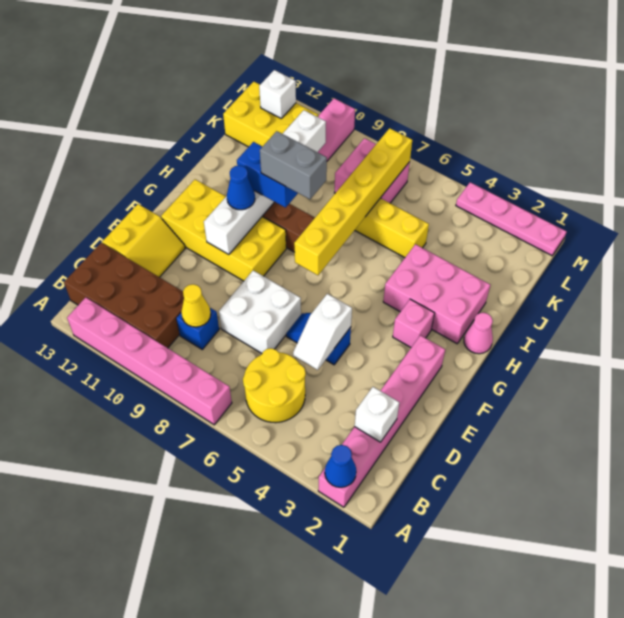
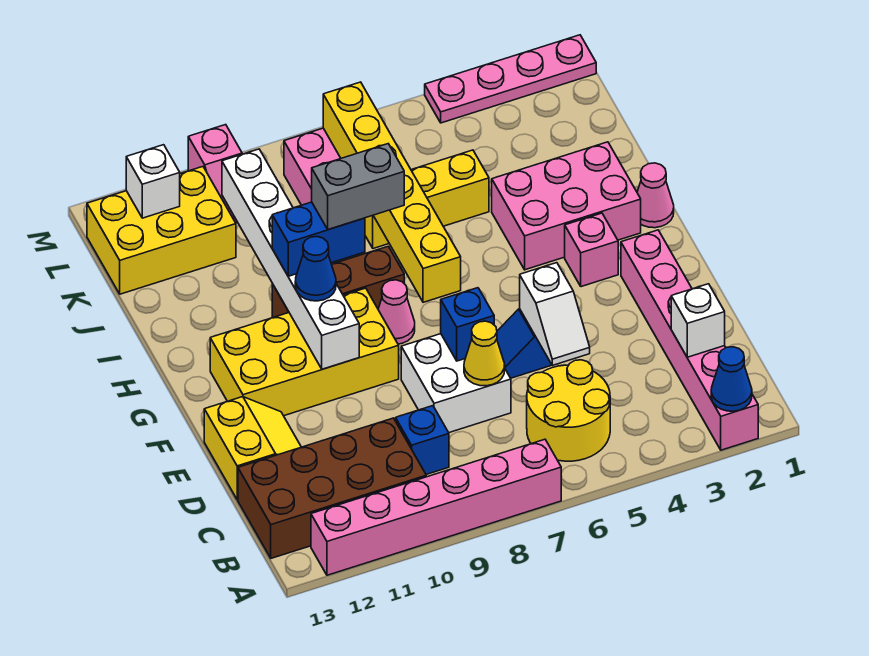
yellow 1x1 cone [181,284,211,327] -> yellow 1x1 cone moved to [464,321,505,386]
none -> blue 1x1 brick [441,288,494,361]
none -> pink 1x1 cone [378,280,415,344]

